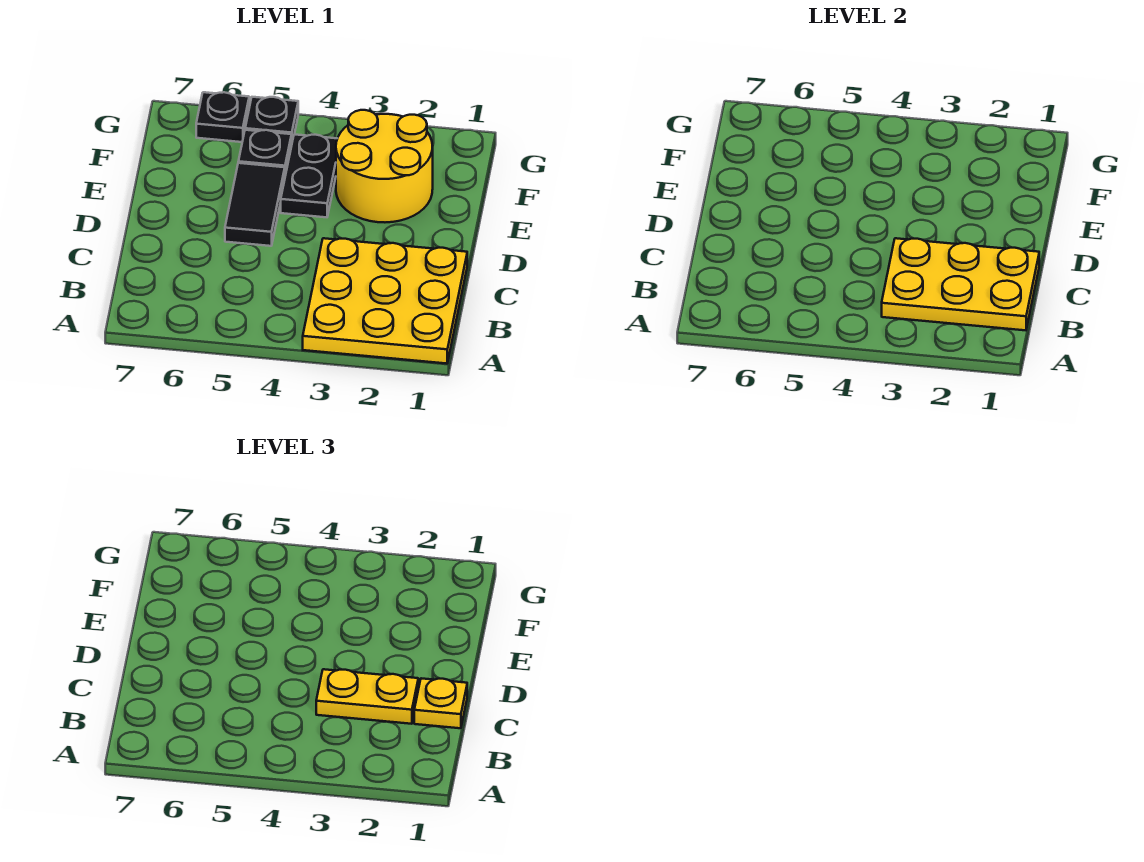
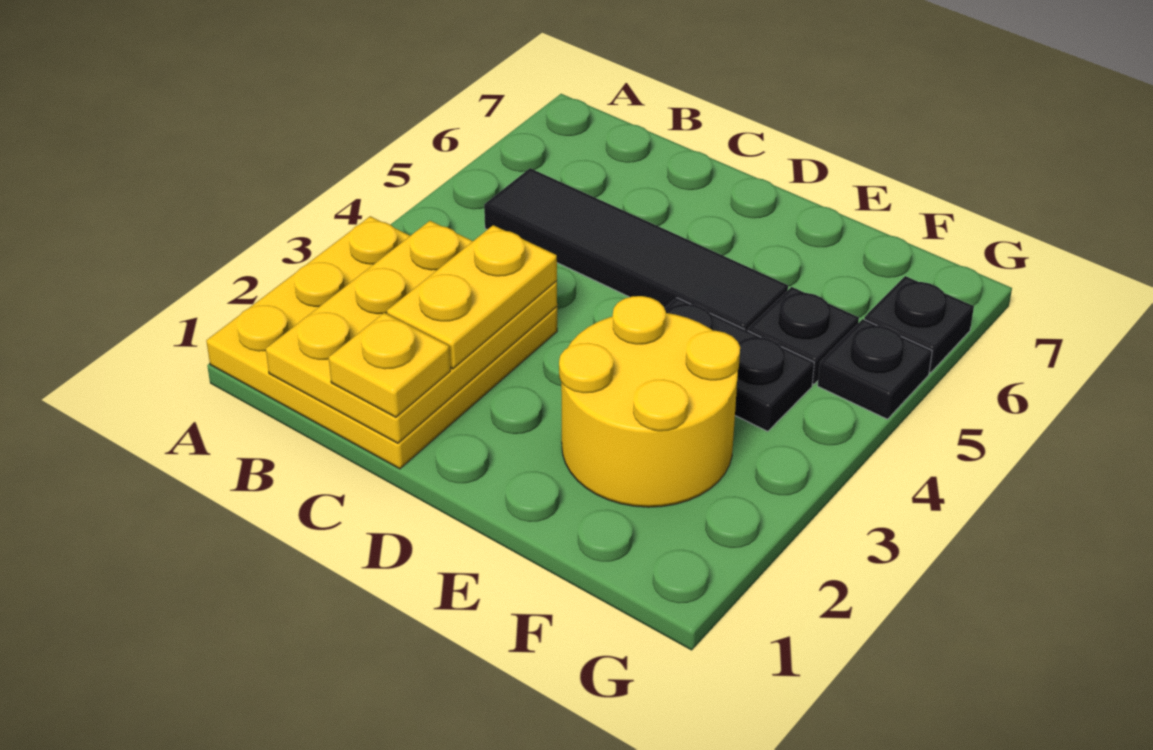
black 1x2 tile [225,163,285,246] -> black 1x4 tile [484,168,788,331]

